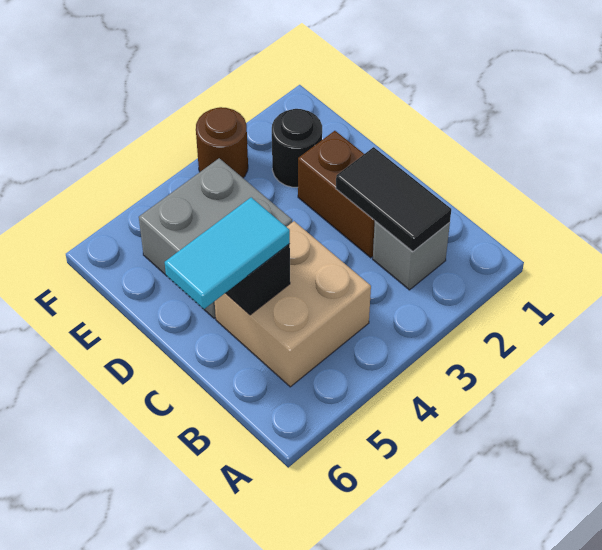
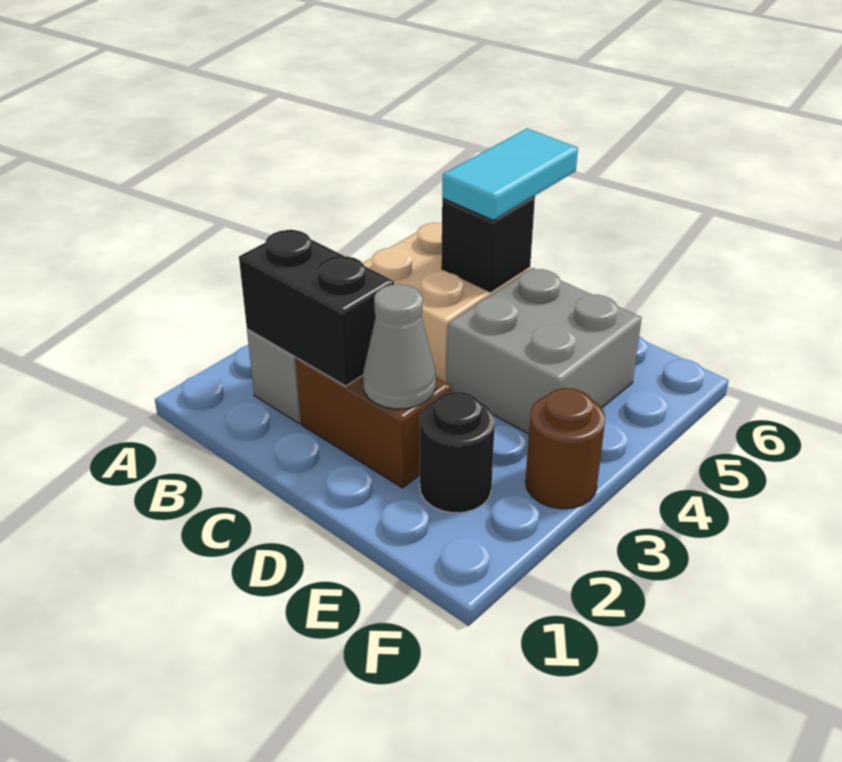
black 1x2 tile [336,147,451,251] -> black 1x2 brick [239,229,394,386]
none -> grey 1x1 cone [363,284,436,409]

